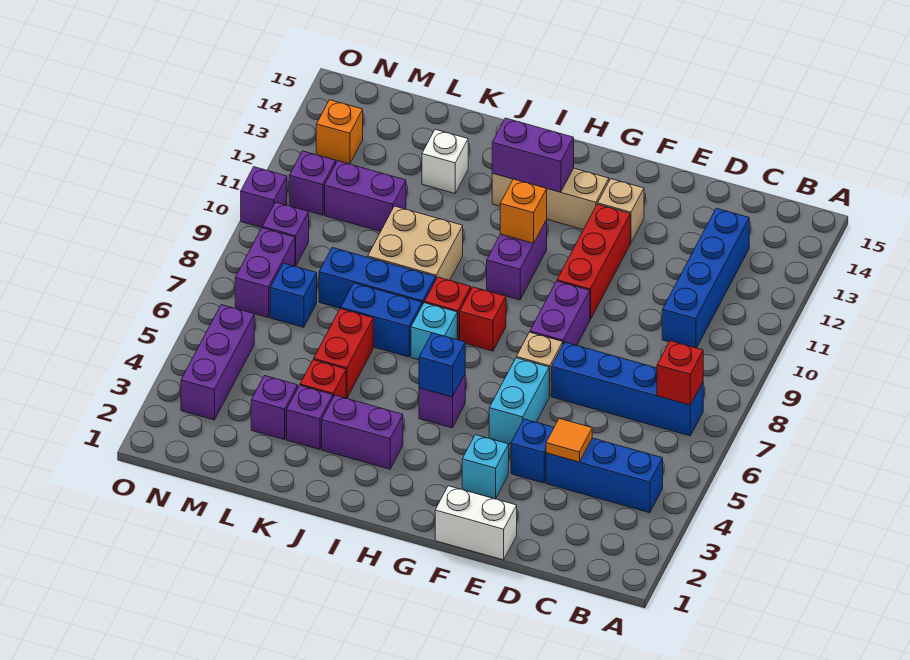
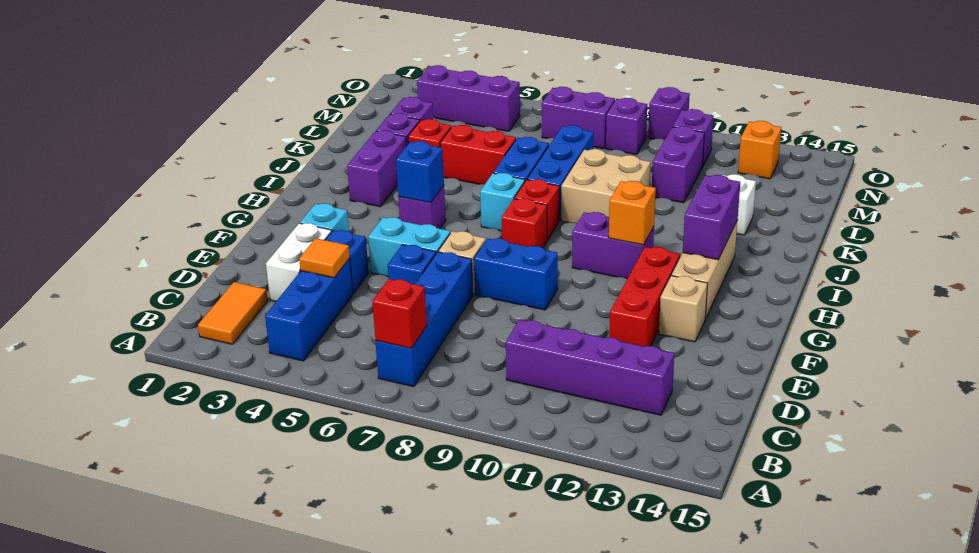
none -> orange 1x2 tile [198,282,268,344]
blue 1x4 brick [662,208,749,348] -> purple 1x4 brick [506,320,674,415]
white 1x2 brick [435,486,517,560] -> white 1x2 brick moved to [266,223,332,301]
purple 1x2 brick [530,281,590,346] -> blue 1x2 brick [474,238,558,310]
red 1x3 brick [557,204,630,320] -> red 1x3 brick turned to [609,247,680,347]
blue 1x1 brick [270,263,317,327] -> blue 1x1 brick moved to [388,245,436,284]

